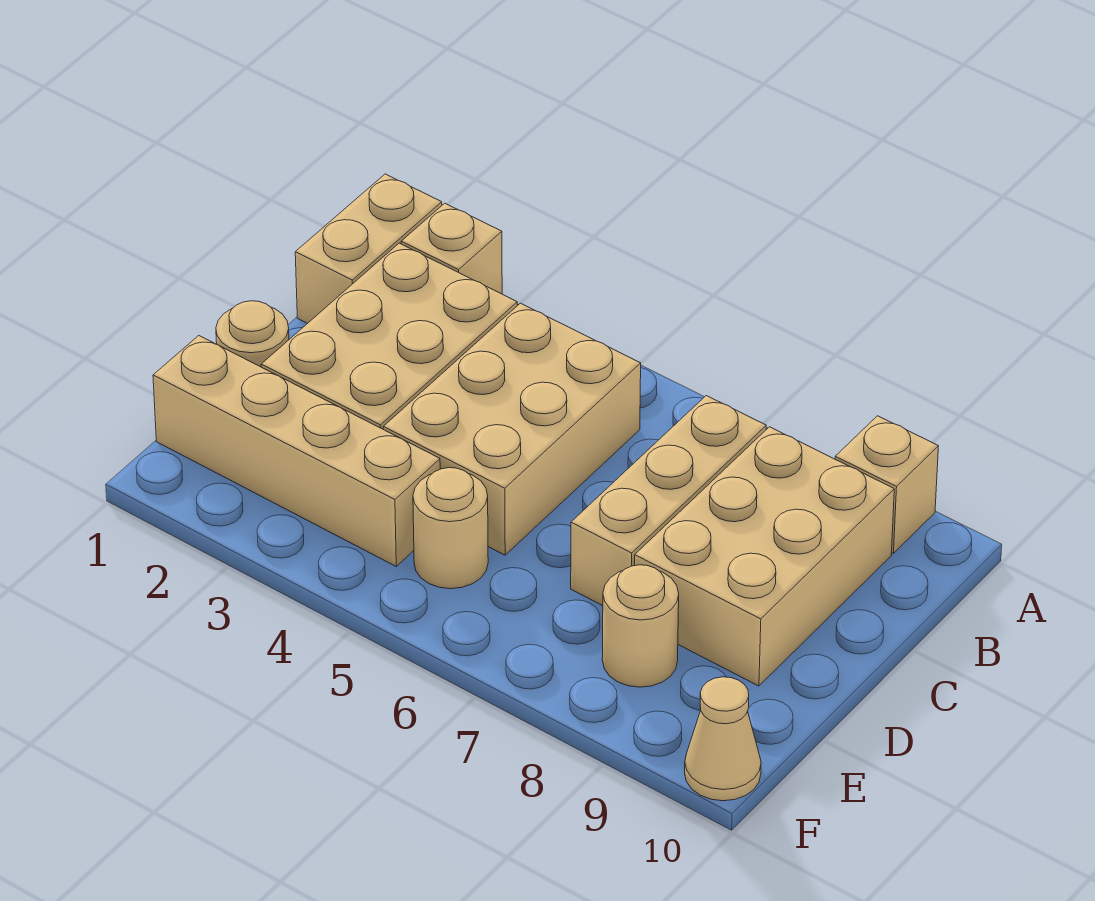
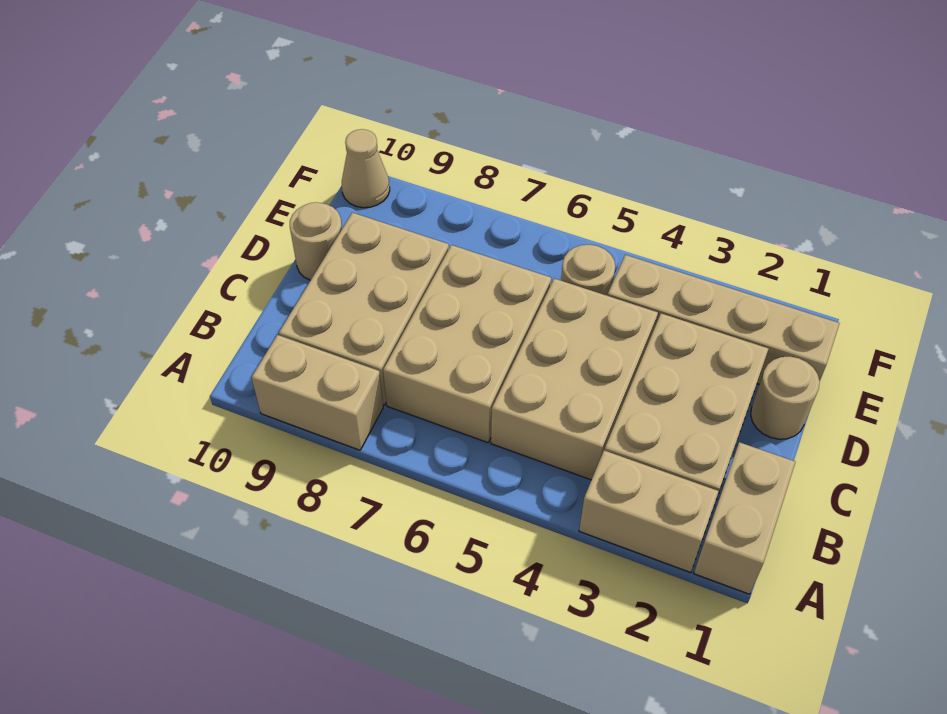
tan 1x1 brick [401,203,502,294] -> tan 1x2 brick [579,451,719,573]
tan 1x1 brick [835,416,938,553] -> tan 1x2 brick [251,335,383,450]
tan 1x3 brick [571,396,766,606] -> tan 2x3 brick [383,245,551,443]
tan 1x1 round brick [602,565,679,687] -> tan 1x1 round brick moved to [290,202,342,280]

